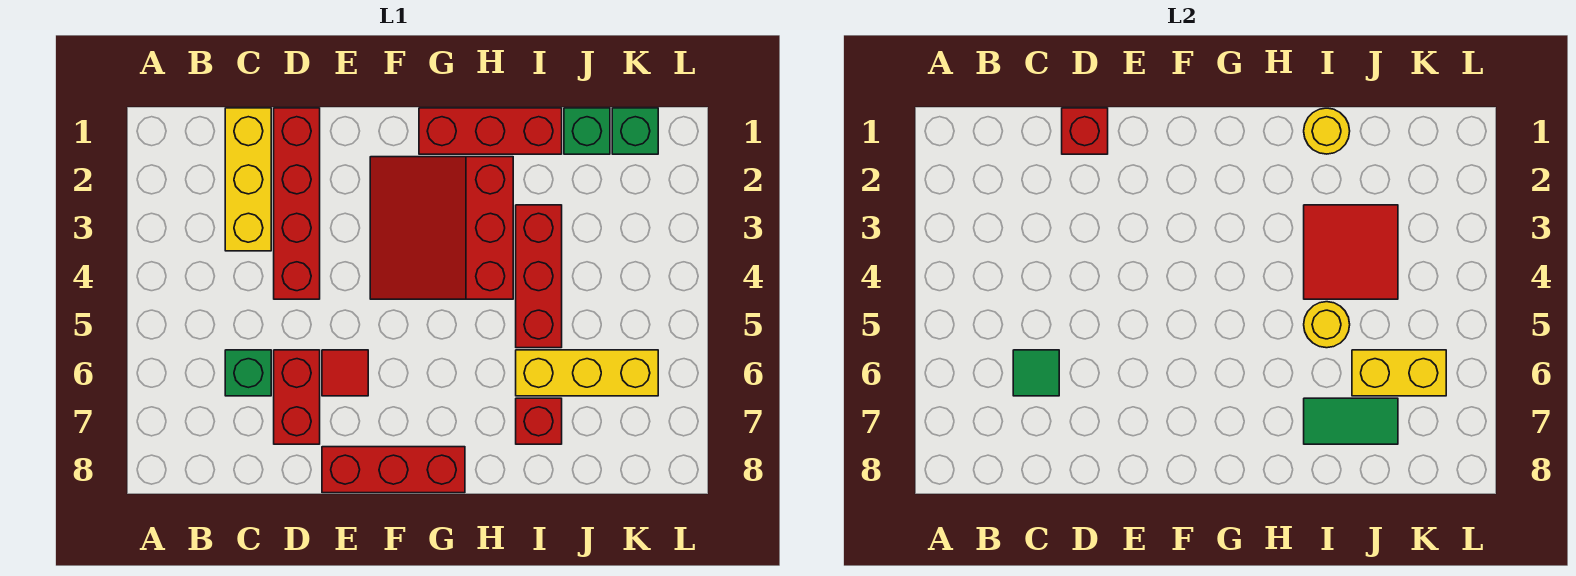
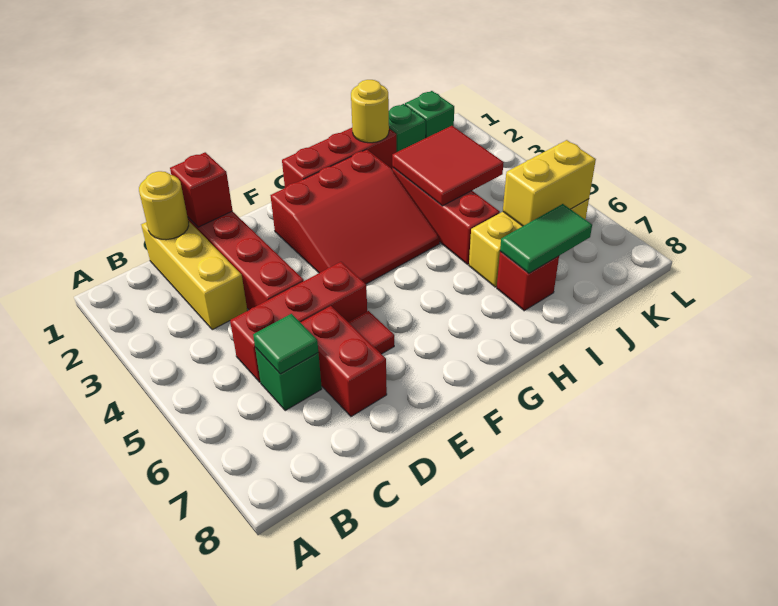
red 1x3 brick [322,447,465,493] -> red 1x3 brick moved to [230,262,367,382]
red 3x3 slope [370,157,513,299] -> red 3x3 slope turned to [270,149,440,284]
yellow 1x1 round brick [1304,302,1350,348] -> yellow 1x1 round brick moved to [139,171,189,240]

